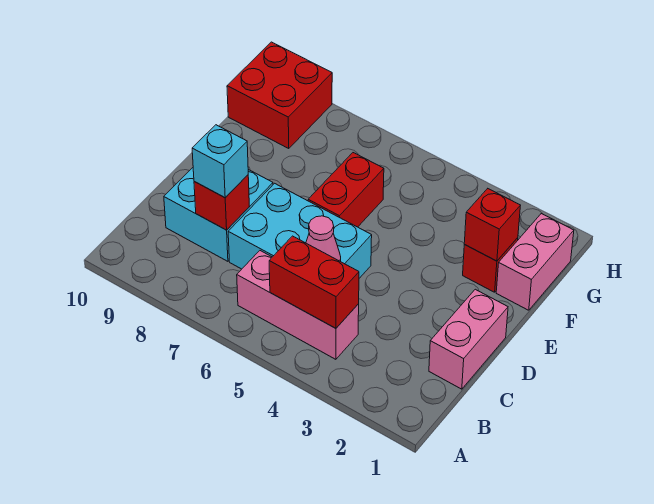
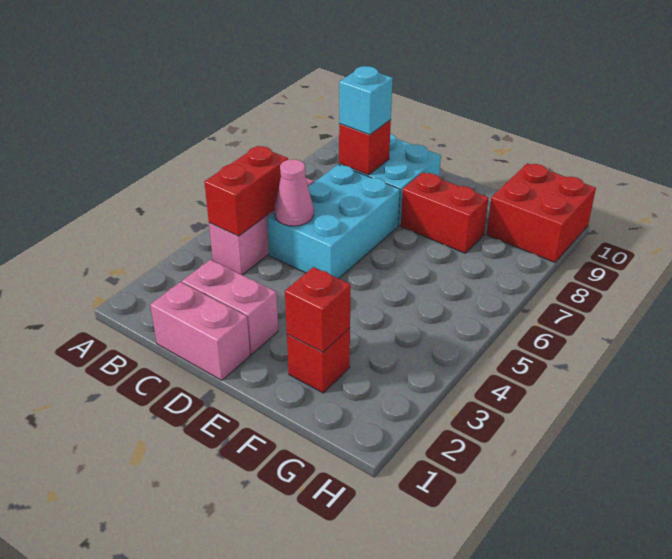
red 1x2 brick [308,153,384,227] -> red 1x2 brick moved to [401,172,488,253]
pink 1x2 brick [496,214,574,310] -> pink 1x2 brick moved to [182,260,278,354]

